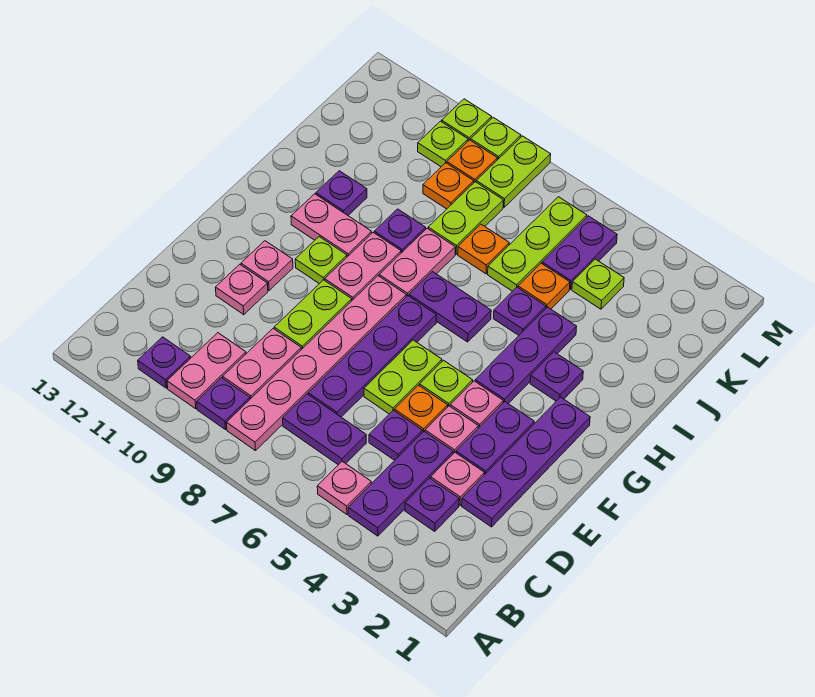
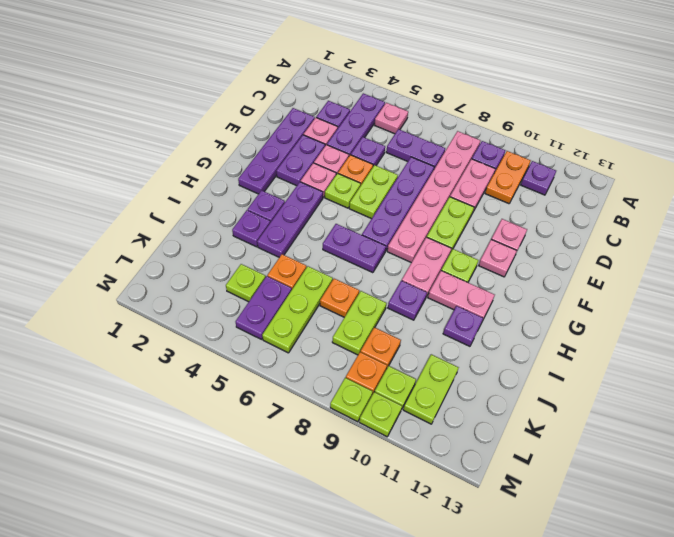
pink 1x2 plate [167,333,246,409] -> orange 1x2 plate [485,151,531,204]
pink 1x2 plate [379,228,455,297] -> none
purple 1x1 plate [494,287,546,335] -> purple 1x1 plate moved to [232,210,270,247]
lime 1x2 plate [476,136,551,207] -> lime 1x2 plate moved to [403,354,459,424]

